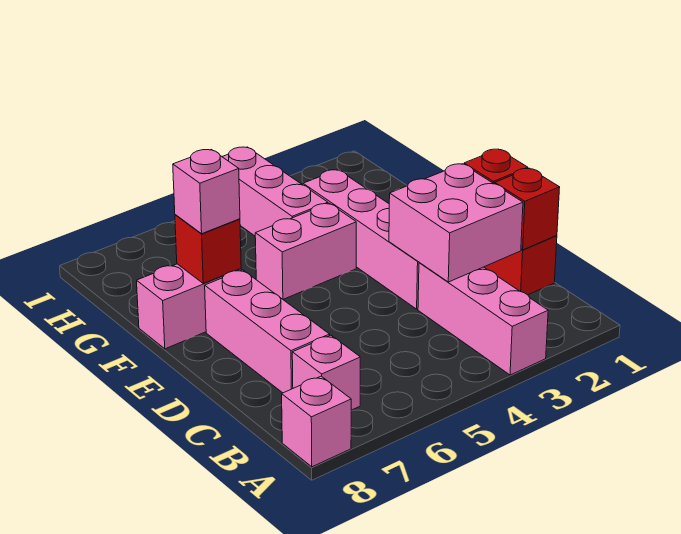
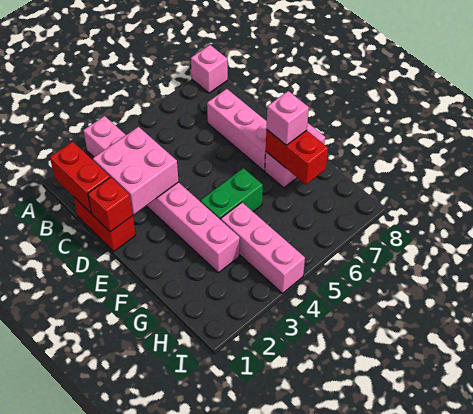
pink 1x1 brick [292,335,360,410] -> none
red 1x1 brick [495,168,560,250] -> red 1x2 brick [50,141,110,213]
pink 1x2 brick [255,203,356,299] -> green 1x2 brick [200,168,263,220]
red 1x1 brick [175,215,241,283] -> red 1x2 brick [266,130,328,184]

